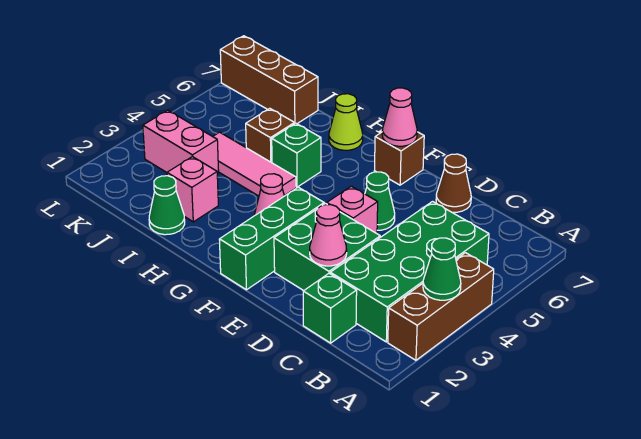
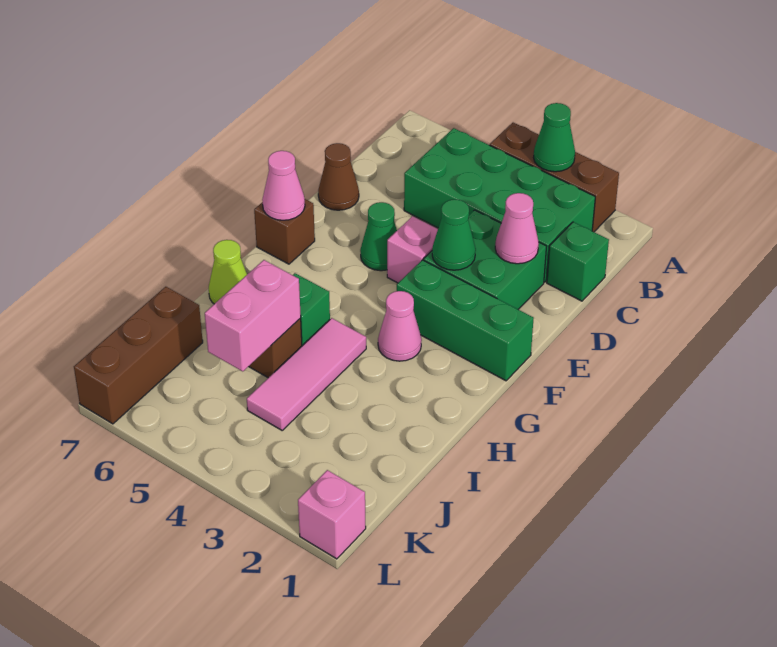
green 1x1 cone [149,176,185,235] -> green 1x1 cone moved to [432,199,476,270]
pink 1x1 brick [167,157,218,222] -> pink 1x1 brick moved to [298,470,366,559]
pink 1x2 brick [143,110,219,174] -> pink 1x2 brick moved to [205,260,301,371]

